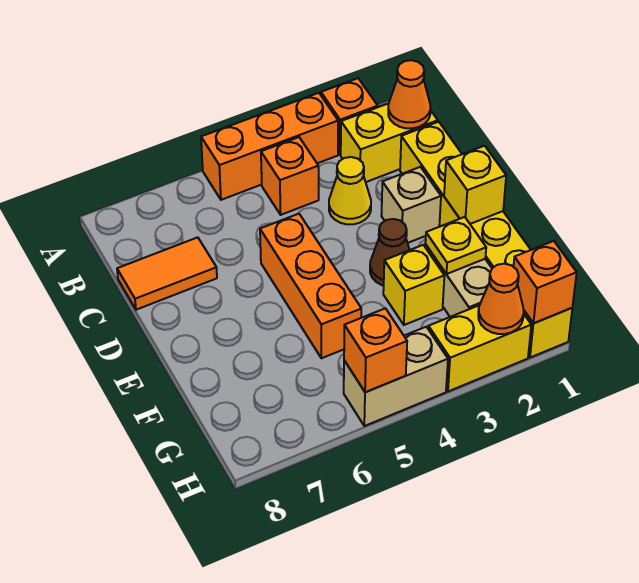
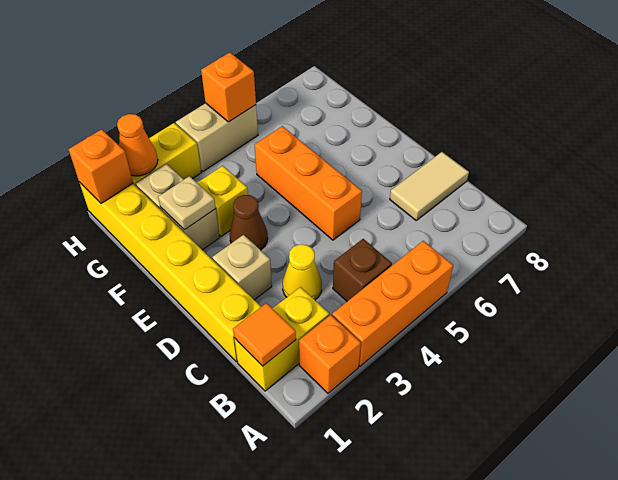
orange 1x1 cone [388,60,430,128] -> orange 1x1 tile [233,303,296,366]
orange 1x1 brick [261,137,319,215] -> brown 1x1 brick [333,239,392,301]
orange 1x2 tile [117,237,217,310] -> tan 1x2 tile [390,152,469,220]
yellow 1x1 brick [444,146,506,224] -> none
yellow 1x1 plate [425,217,486,274] -> tan 1x1 plate [158,176,216,230]

